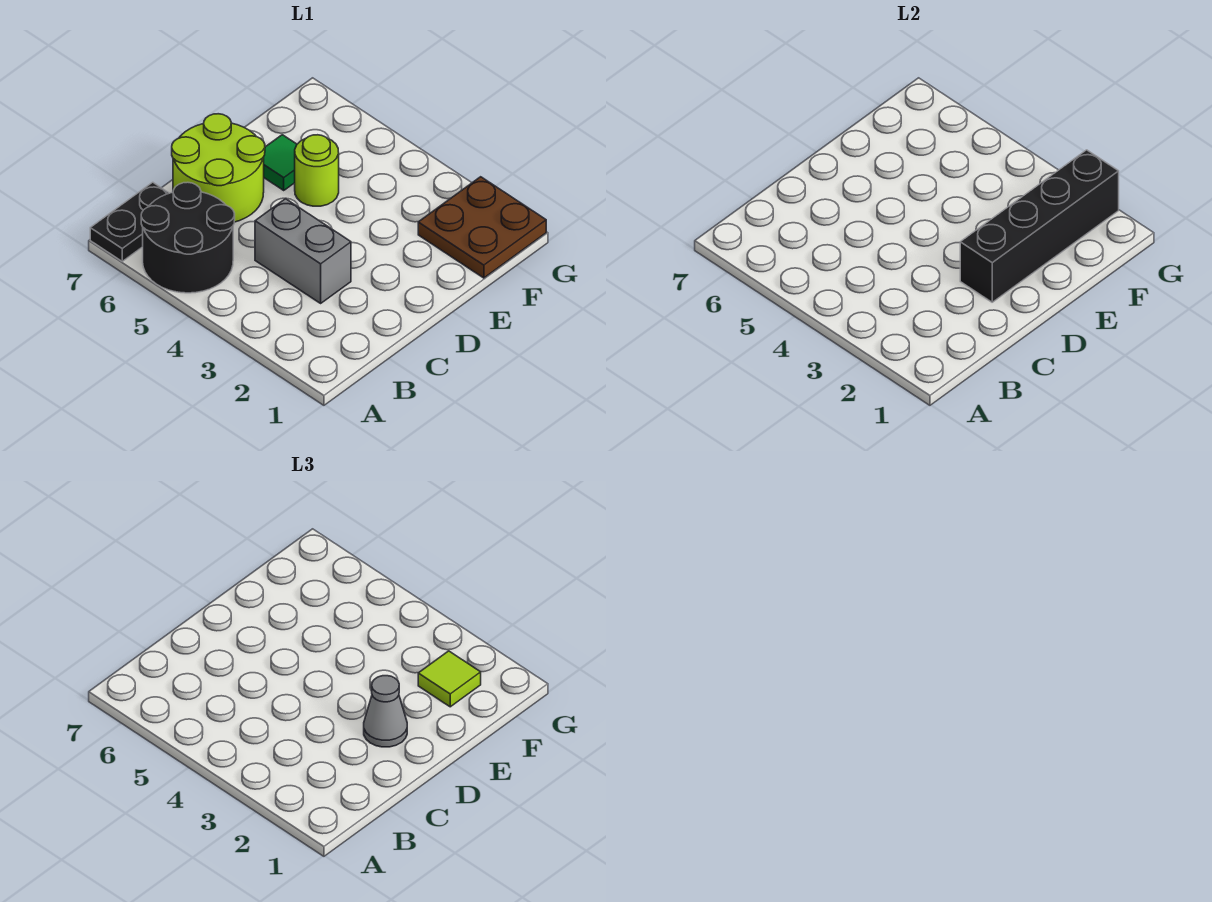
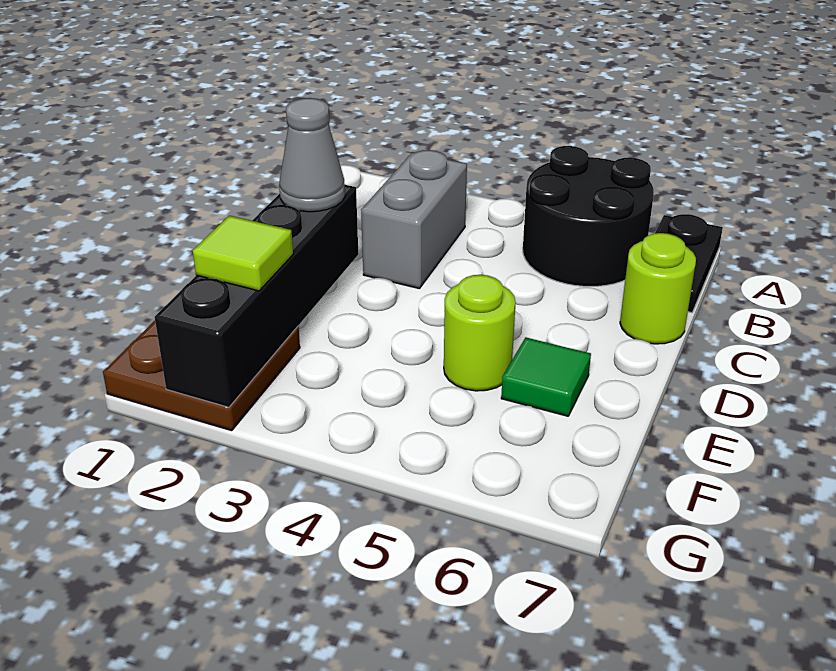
grey 1x2 brick [255,199,351,303] -> grey 1x2 brick turned to [361,150,467,289]
lime 2x2 round brick [172,114,265,222] -> lime 1x1 round brick [620,233,696,344]

